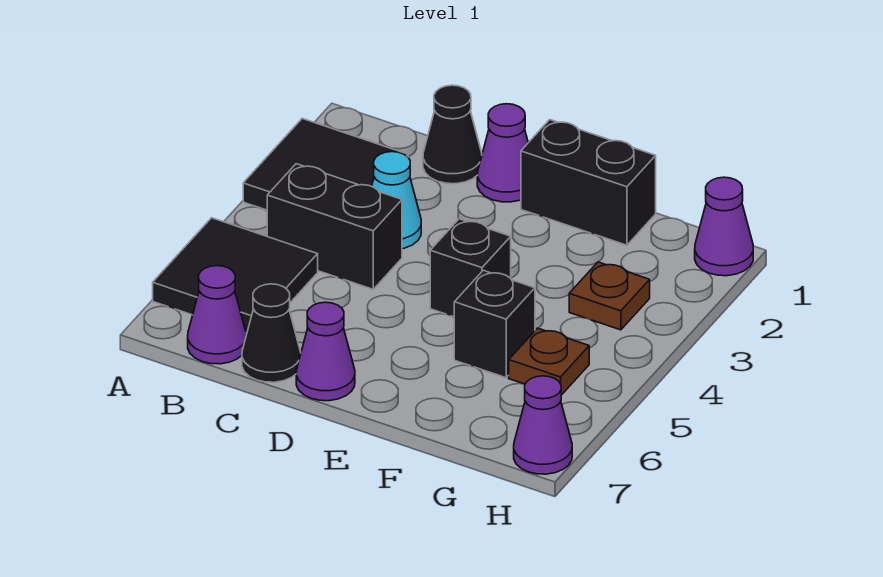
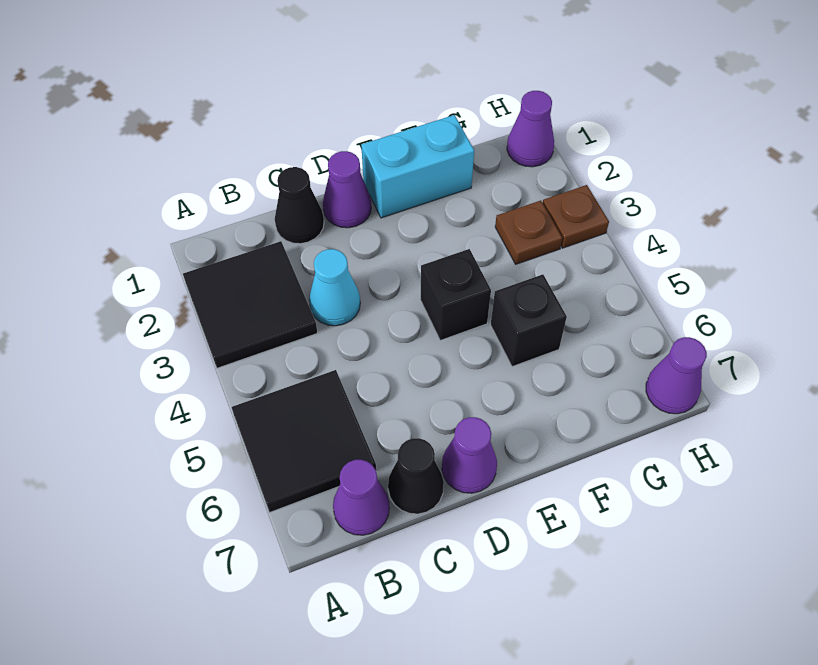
black 1x2 brick [267,164,402,289] -> none
black 1x2 brick [521,120,656,245] -> cyan 1x2 brick [361,115,474,218]
brown 1x1 plate [509,328,589,395] -> brown 1x1 plate moved to [543,185,609,248]

